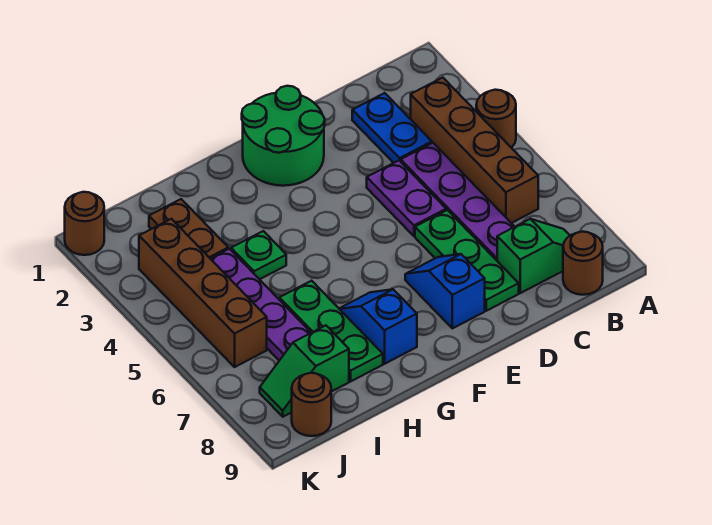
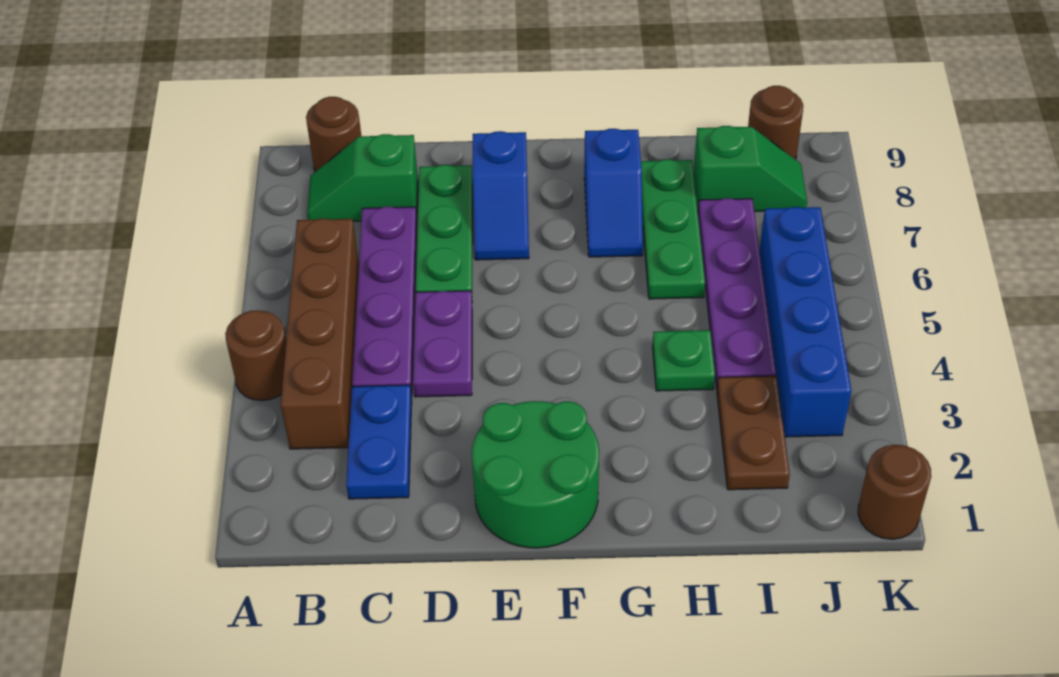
brown 1x4 brick [139,219,267,367] -> blue 1x4 brick [760,207,851,437]

